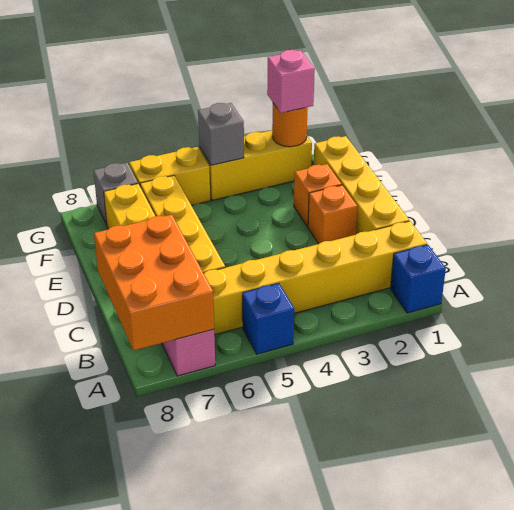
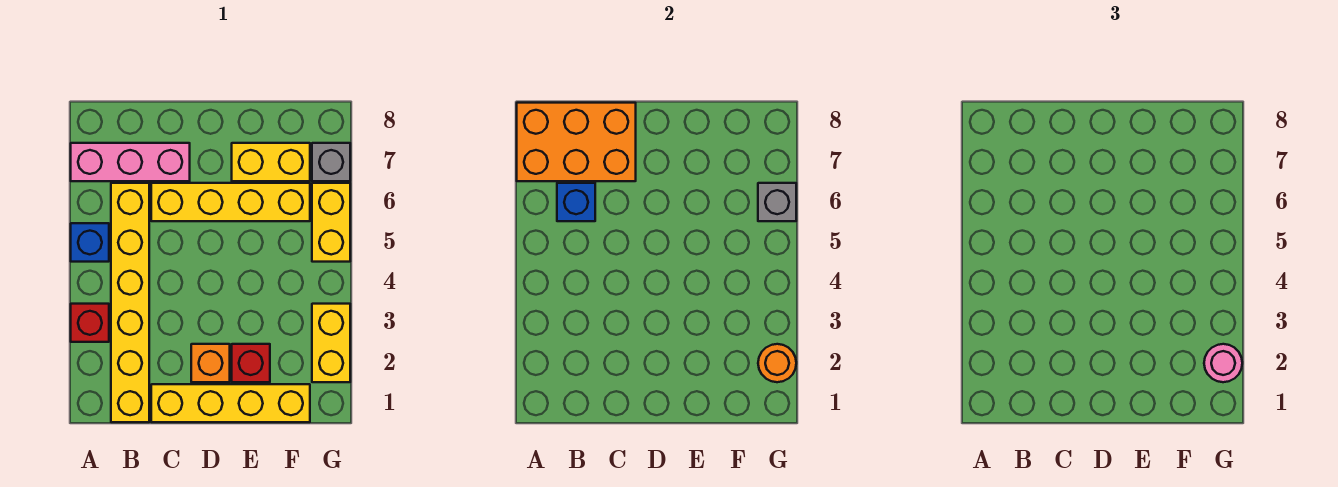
blue 1x1 brick [390,245,446,313] -> blue 1x1 brick moved to [557,183,595,221]
none -> red 1x1 brick [71,304,109,342]
orange 1x1 brick [294,164,342,227] -> red 1x1 brick [232,344,270,382]
yellow 1x3 brick [199,130,312,200] -> yellow 1x2 brick [312,304,350,382]
pink 1x1 brick [267,50,315,113] -> pink 1x1 round brick [1204,344,1242,382]
grey 1x1 brick [198,103,244,165] -> grey 1x1 brick moved to [758,183,796,221]

